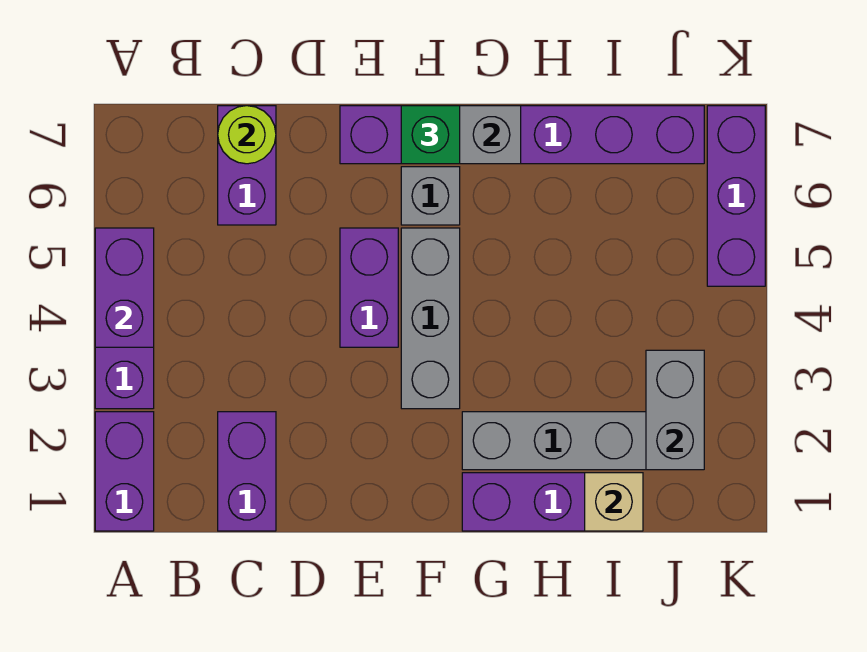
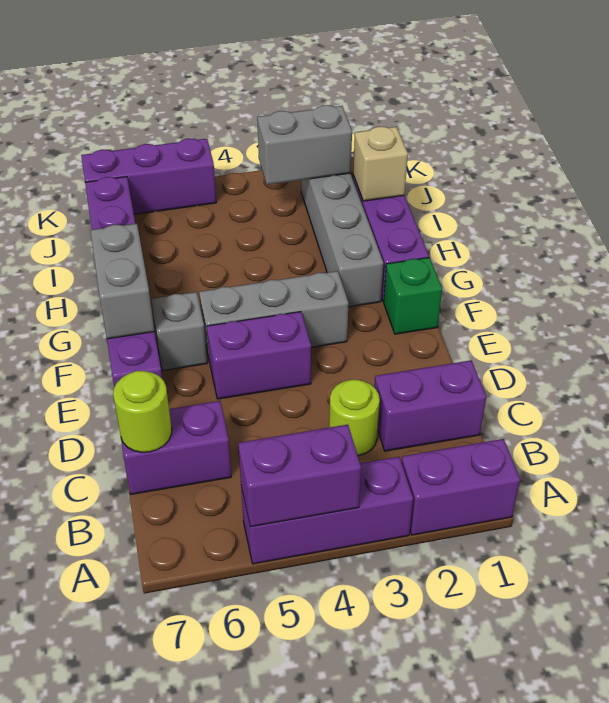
none -> lime 1x1 round brick [329,380,380,456]
green 1x1 brick [401,106,460,164] -> green 1x1 brick moved to [384,257,442,334]

